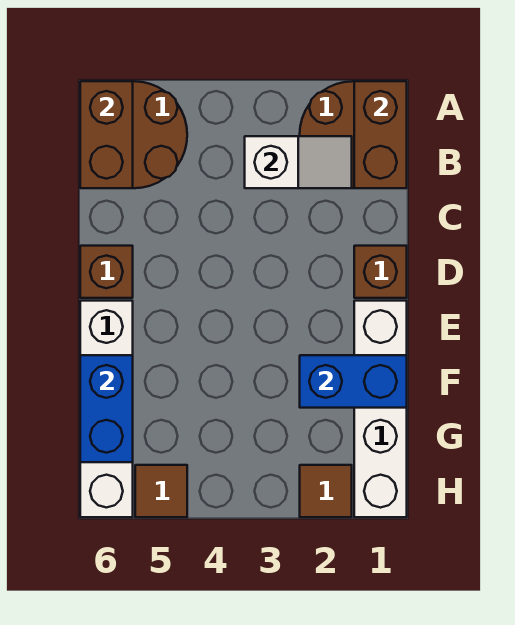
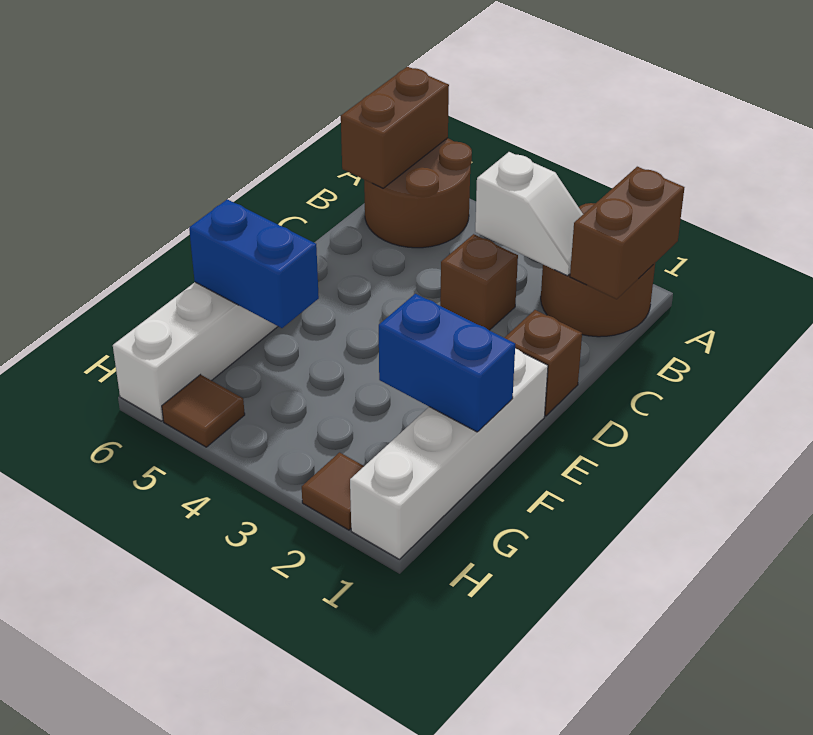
brown 1x1 brick [80,246,133,298] -> brown 1x1 brick moved to [440,234,518,330]
blue 1x2 brick [80,355,133,462] -> blue 1x2 brick turned to [189,199,319,328]

